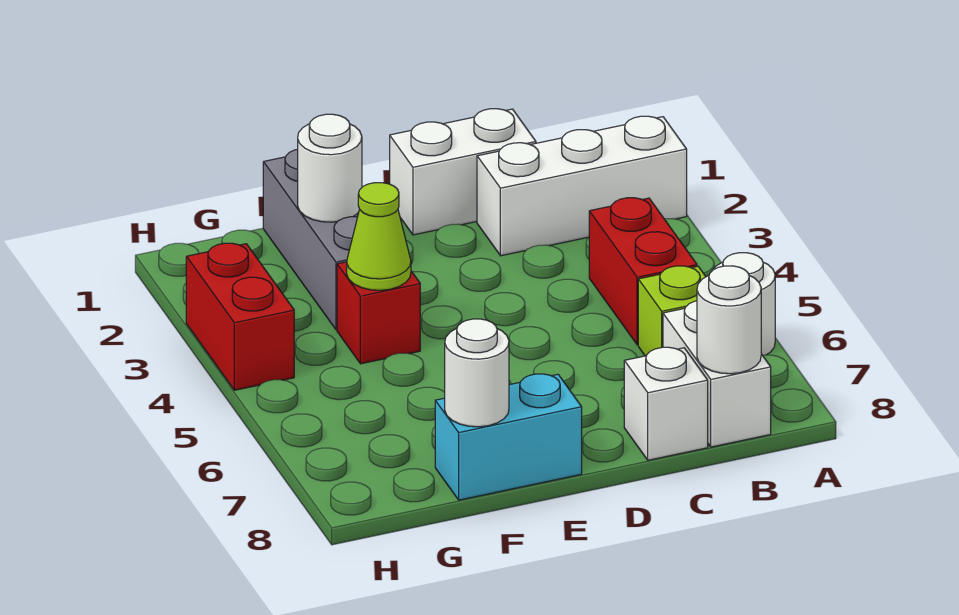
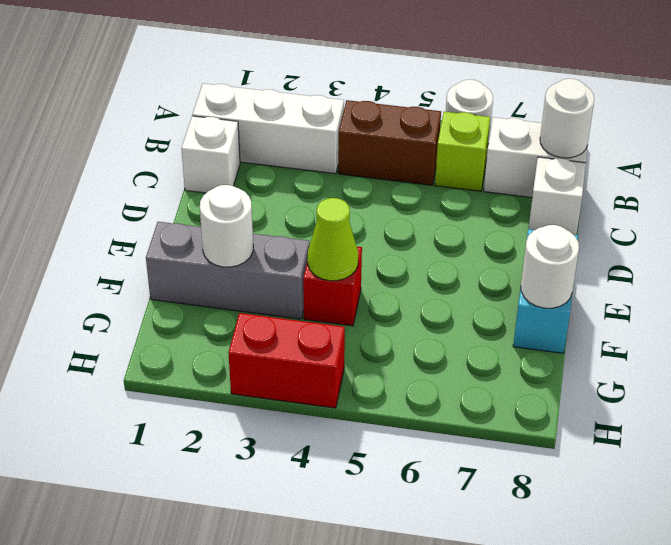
white 1x3 brick [477,116,687,256] -> white 1x3 brick turned to [192,83,344,174]
red 1x2 brick [589,198,697,345] -> brown 1x2 brick [338,100,441,185]
white 1x2 brick [390,109,536,235] -> white 1x1 brick [181,116,240,193]

